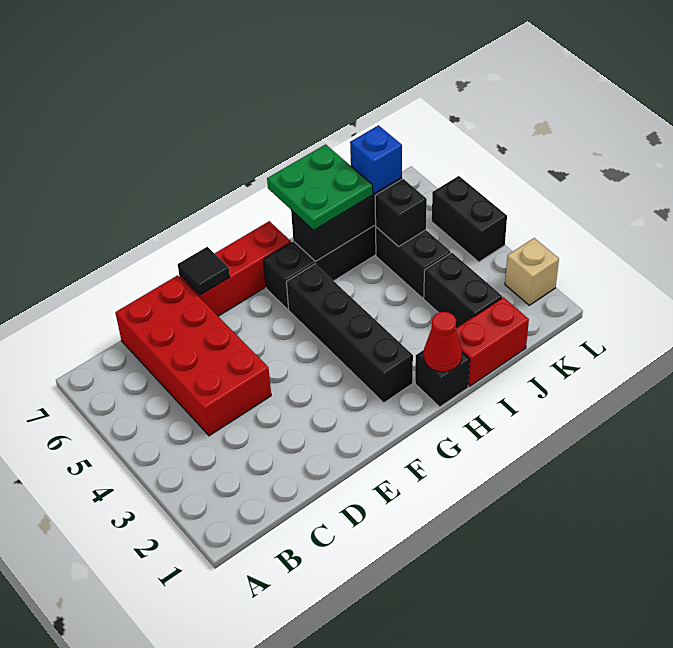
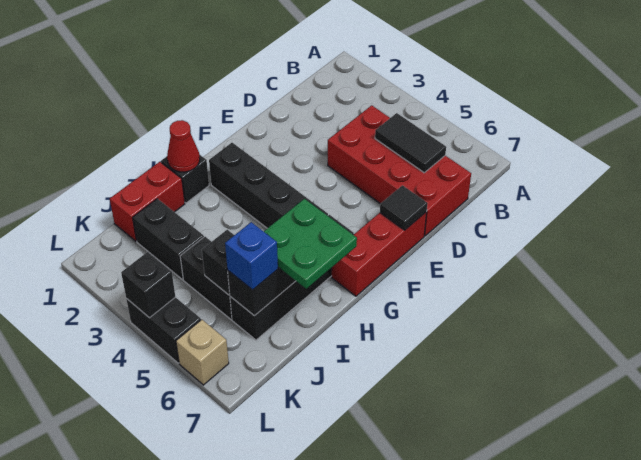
none -> black 1x2 tile [375,113,446,173]
tan 1x1 brick [505,238,559,305] -> tan 1x1 brick moved to [176,320,229,385]
none -> black 1x1 brick [121,252,175,318]

